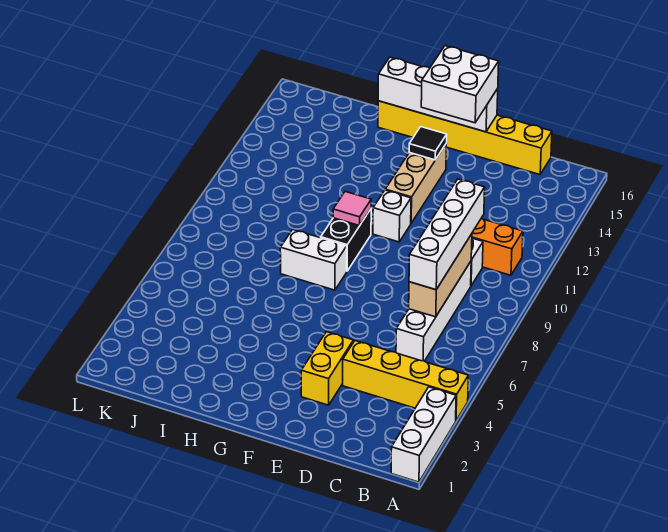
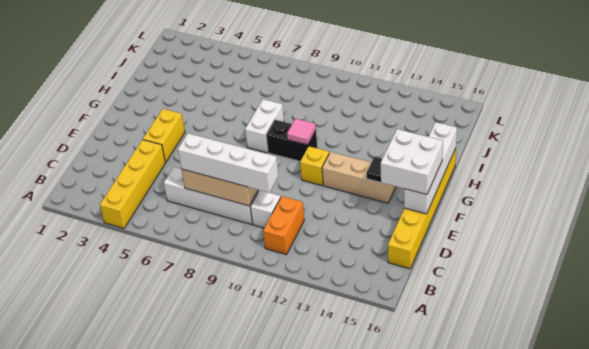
white 1x3 brick [391,387,456,482] -> none
yellow 1x2 brick [301,332,353,405] -> yellow 1x2 brick turned to [143,109,185,162]
white 1x1 brick [373,190,411,242] -> yellow 1x1 brick [300,146,329,186]

